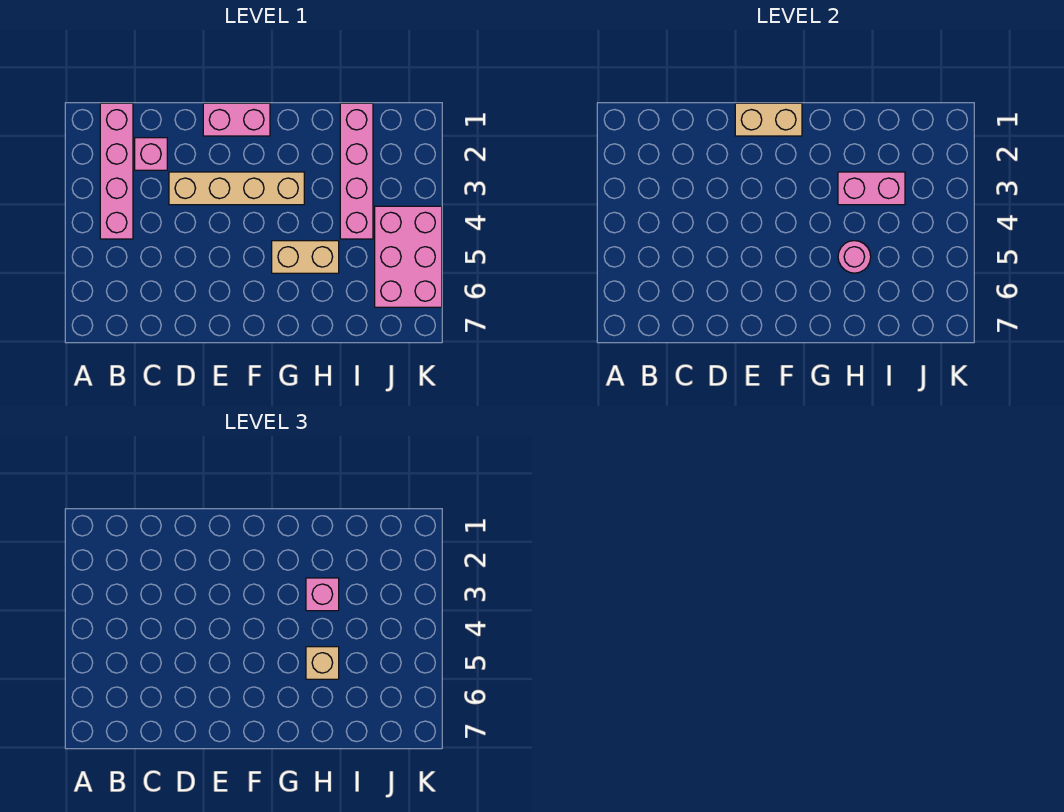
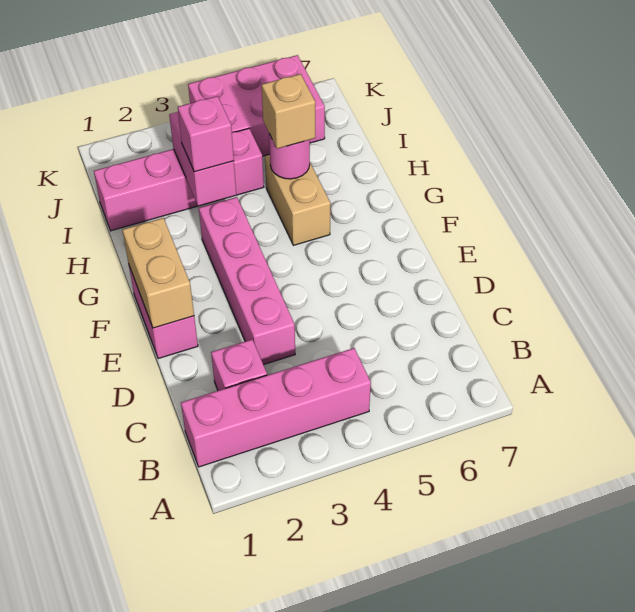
tan 1x4 brick [169,172,304,205] -> pink 1x4 brick [199,197,295,365]

